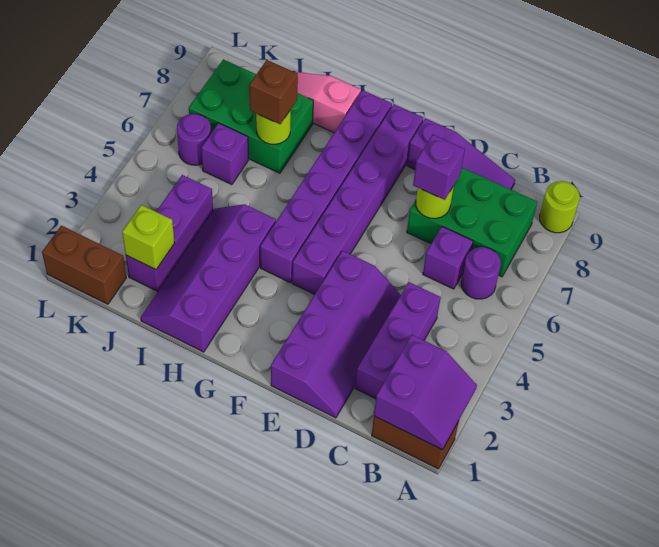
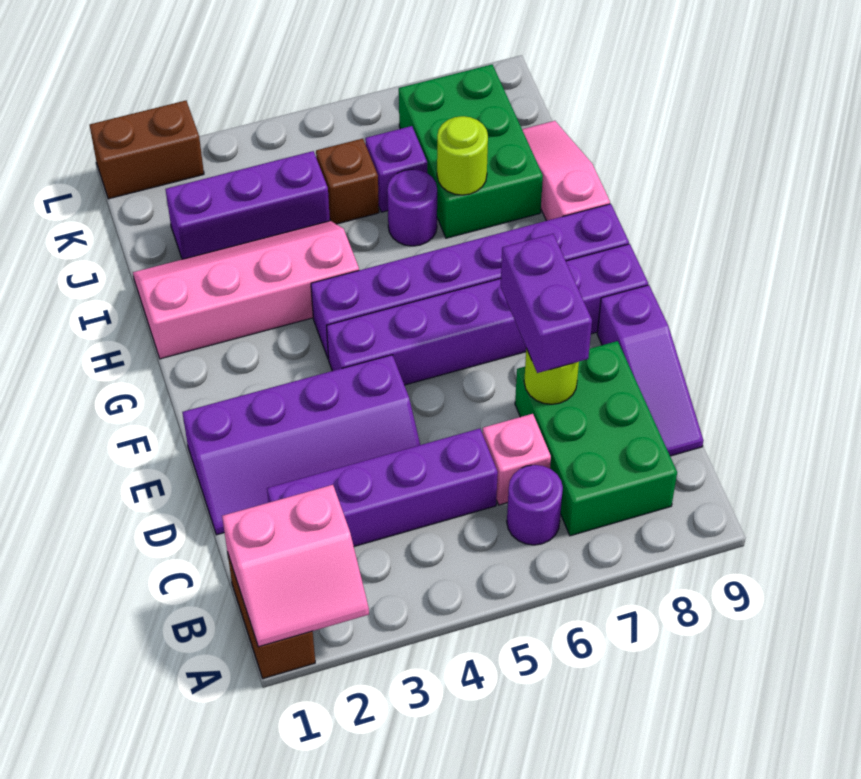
purple 2x2 slope [374,335,477,450] -> pink 2x2 slope [222,485,369,647]
lime 1x1 round brick [540,181,580,233] -> none
purple 1x3 brick [355,282,441,399] -> purple 1x4 brick [267,429,498,546]
purple 1x1 brick [423,227,473,289] -> pink 1x1 brick [482,414,551,505]
purple 1x1 brick [413,134,465,200] -> purple 1x2 brick [501,234,592,373]
purple 2x4 slope [141,204,276,352] -> pink 2x4 slope [133,221,359,359]
brown 1x1 brick [249,60,298,124] -> brown 1x1 brick moved to [316,139,379,224]
lime 1x1 brick [122,205,175,270] -> none
brown 1x2 brick [42,226,126,304] -> brown 1x2 brick turned to [90,101,204,199]
purple 1x1 round brick [177,114,211,165] -> purple 1x1 round brick moved to [387,169,437,246]

